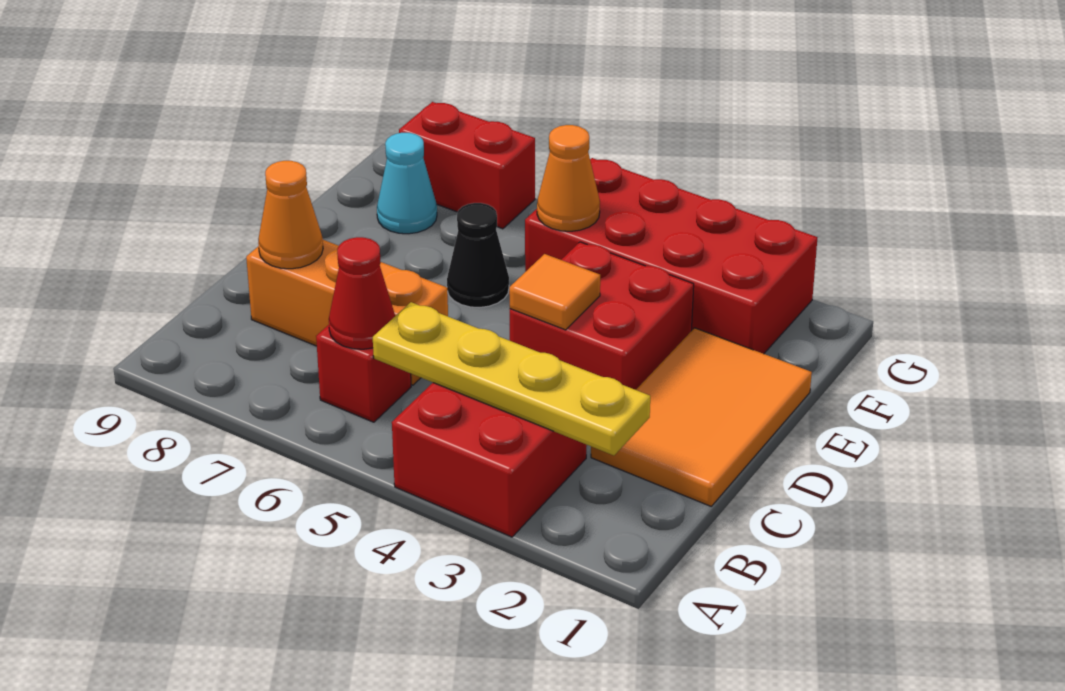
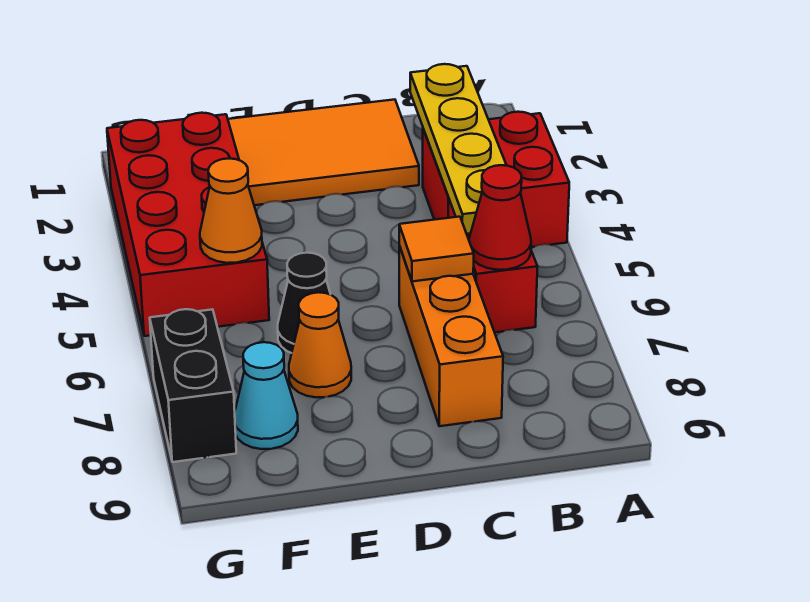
orange 1x1 cone [258,161,323,269] -> orange 1x1 cone moved to [289,292,351,398]
red 2x2 brick [510,242,694,390] -> none
orange 1x1 tile [509,254,600,330] -> orange 1x1 tile moved to [399,217,474,282]
red 1x2 brick [399,102,535,229] -> black 1x2 brick [150,309,236,462]

